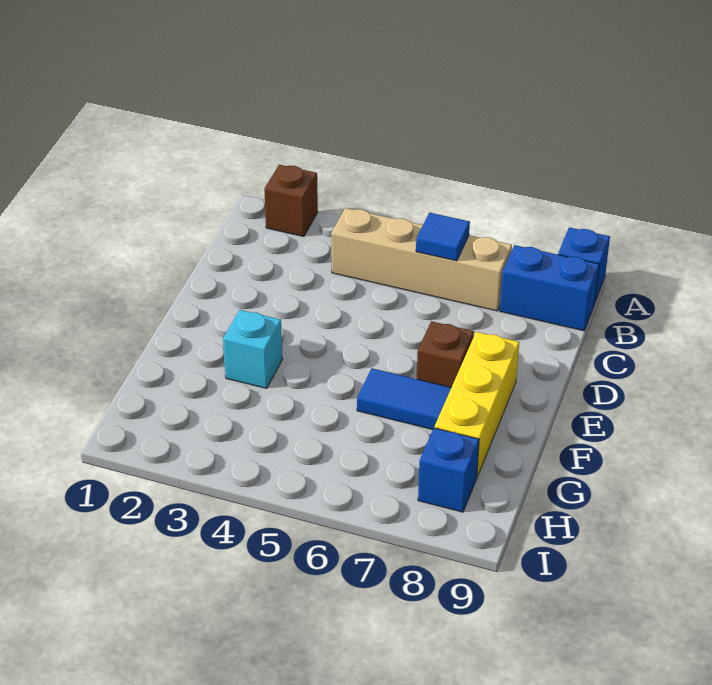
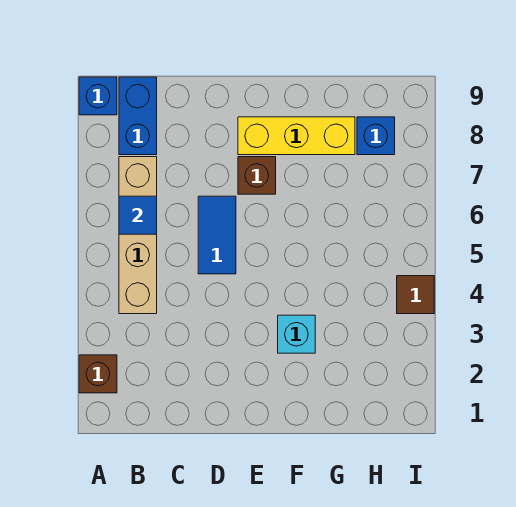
blue 1x2 tile [357,368,451,430] -> blue 1x2 tile moved to [198,196,236,274]
none -> brown 1x1 tile [397,276,434,314]

